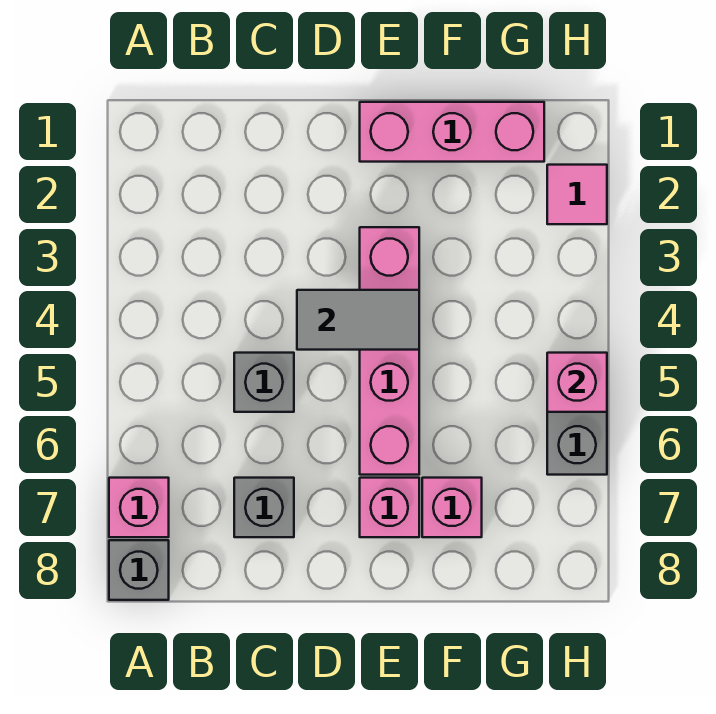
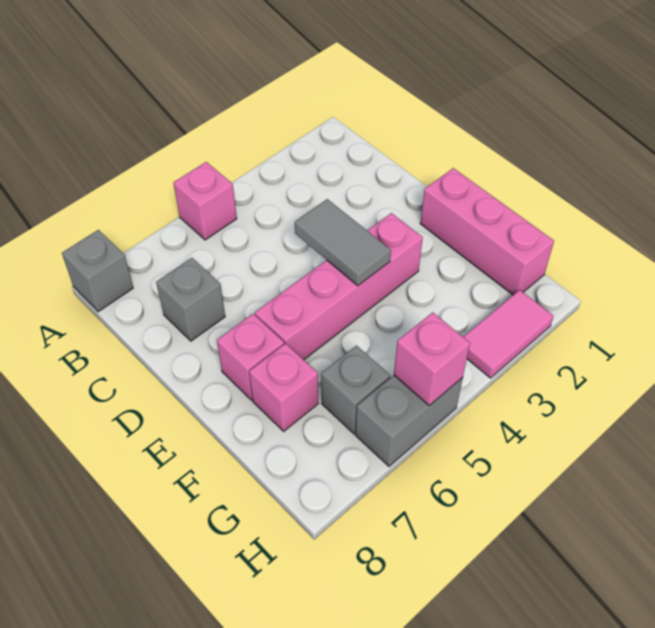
pink 1x1 brick [109,478,169,537] -> pink 1x1 brick moved to [173,162,237,240]
grey 1x1 brick [234,353,294,412] -> grey 1x1 brick moved to [321,346,390,434]
pink 1x1 tile [547,165,607,224] -> pink 1x2 tile [463,290,554,378]

